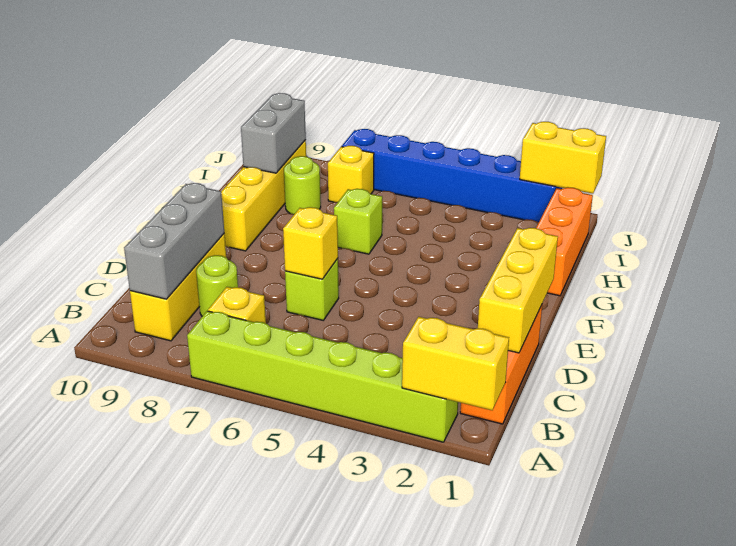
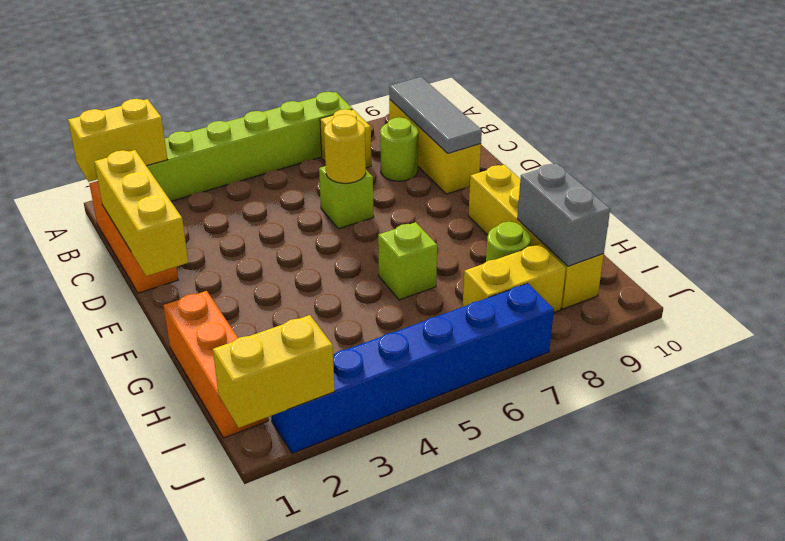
grey 1x3 brick [124,183,224,299] -> grey 1x3 tile [389,77,482,154]
yellow 1x1 brick [283,207,338,279] -> yellow 1x1 round brick [324,115,366,183]
yellow 1x1 brick [328,146,374,202] -> yellow 1x2 brick [463,244,566,312]

